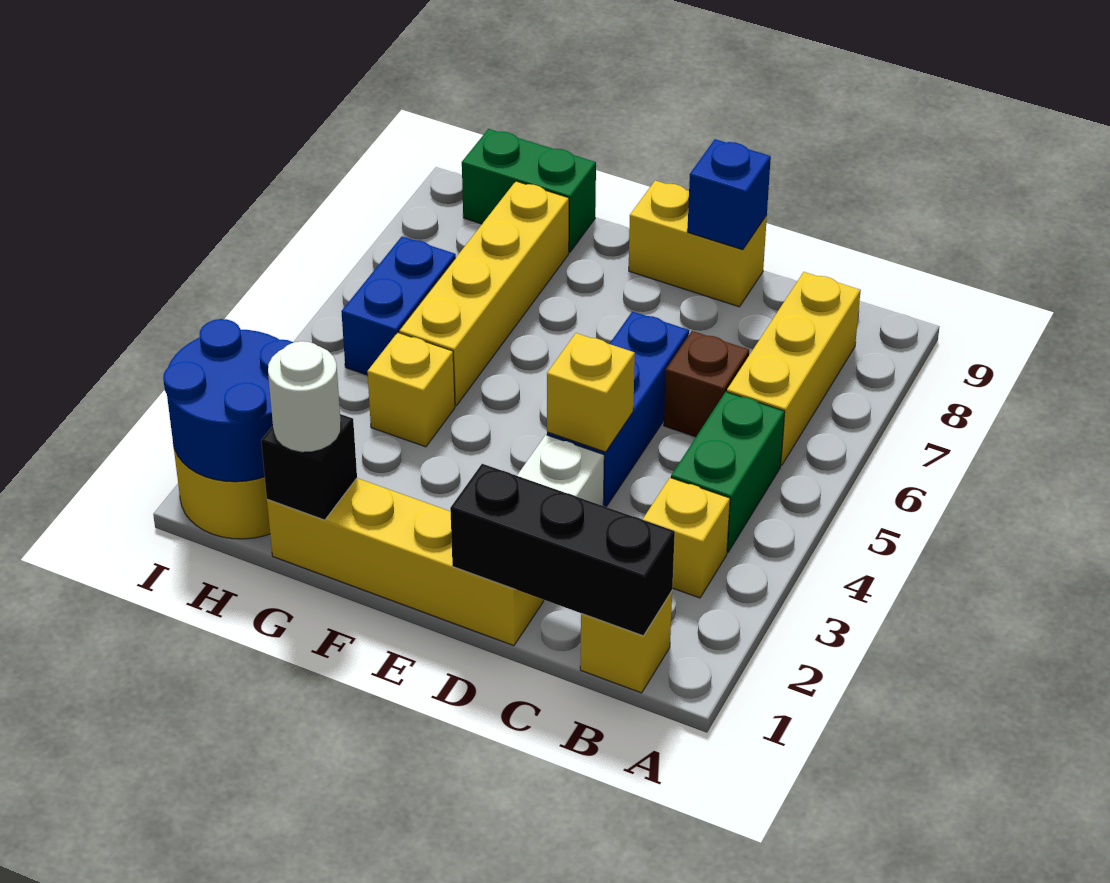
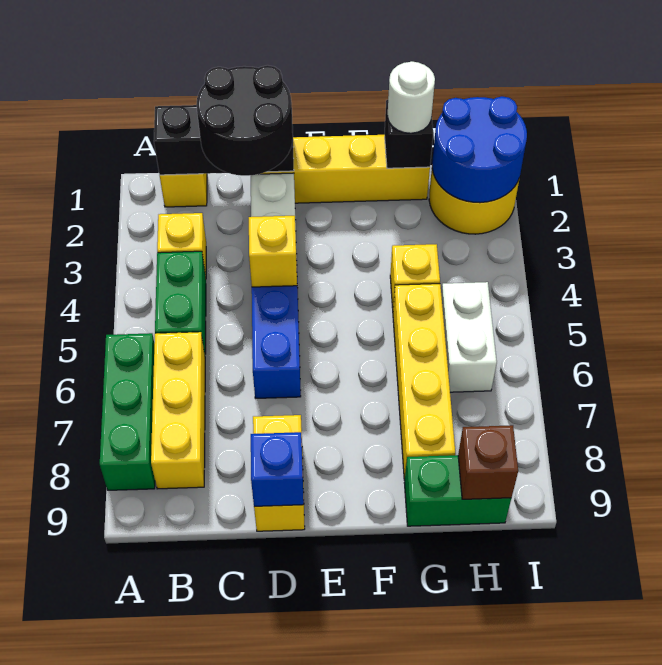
none -> green 1x3 brick [100,333,155,490]
none -> black 2x2 round brick [196,65,293,176]
brown 1x1 brick [664,331,749,437] -> brown 1x1 brick moved to [458,425,518,499]
yellow 1x2 brick [629,180,767,307] -> yellow 1x2 brick turned to [253,415,305,531]
blue 1x2 brick [341,236,456,375] -> white 1x2 brick [441,282,497,392]

